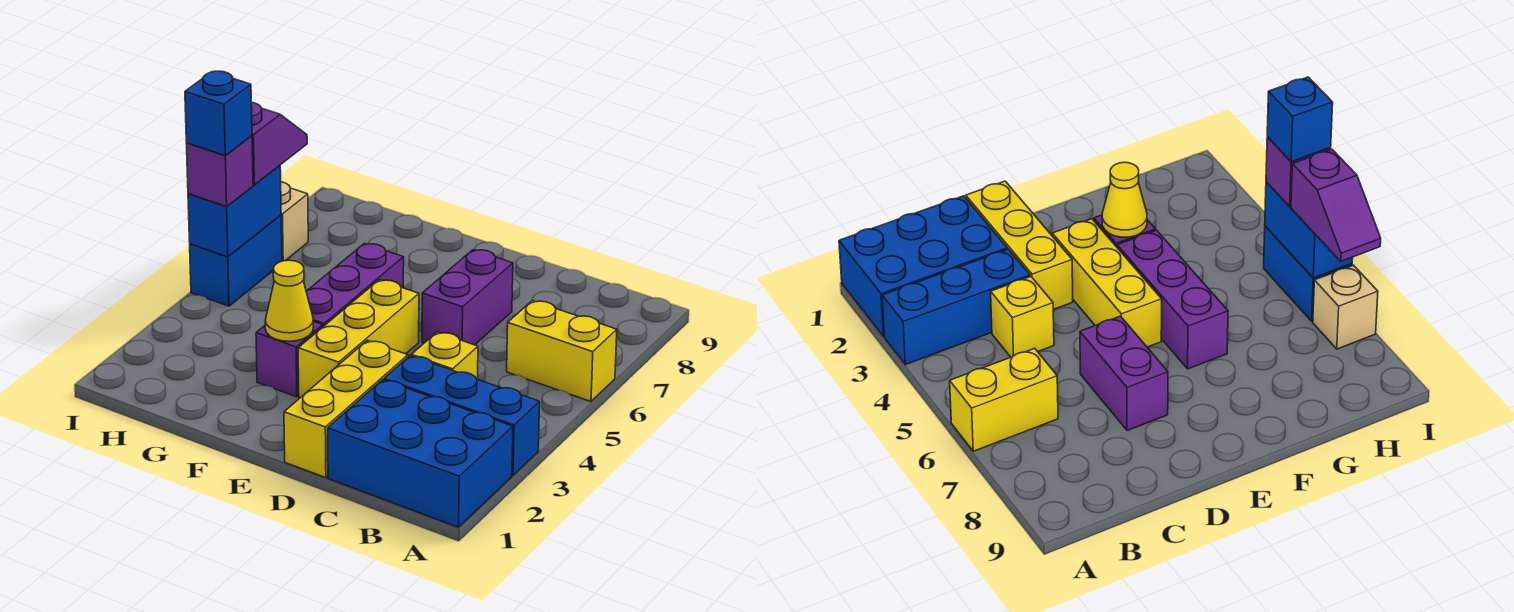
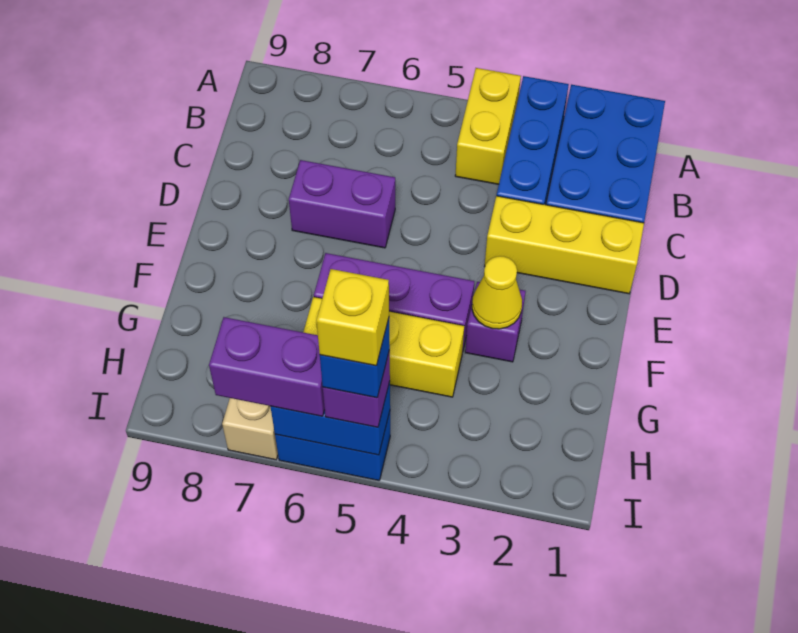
yellow 1x2 brick [507,300,617,402] -> yellow 1x2 brick moved to [455,68,521,184]
yellow 1x1 brick [411,332,478,379] -> yellow 1x1 brick moved to [316,269,389,366]
yellow 1x3 brick [298,280,419,398] -> yellow 1x3 brick moved to [303,297,464,397]
purple 1x2 slope [251,102,307,185] -> purple 1x2 brick [209,317,325,416]

